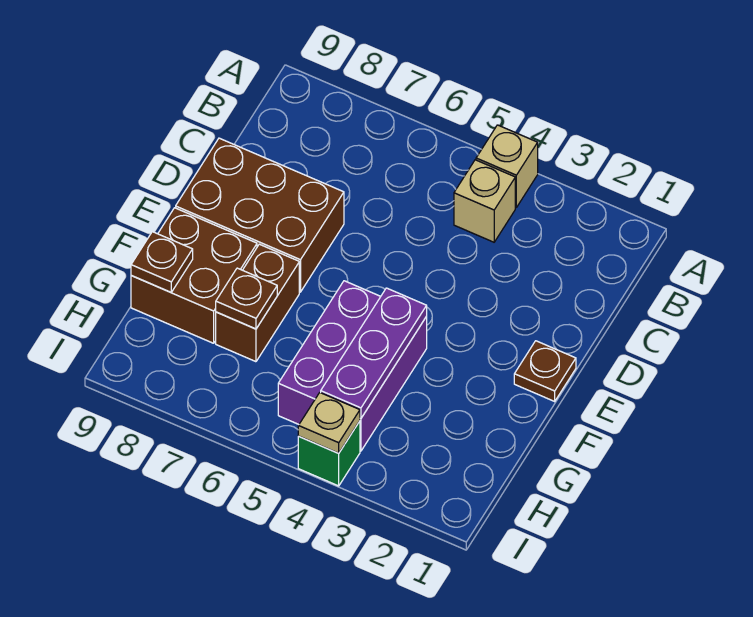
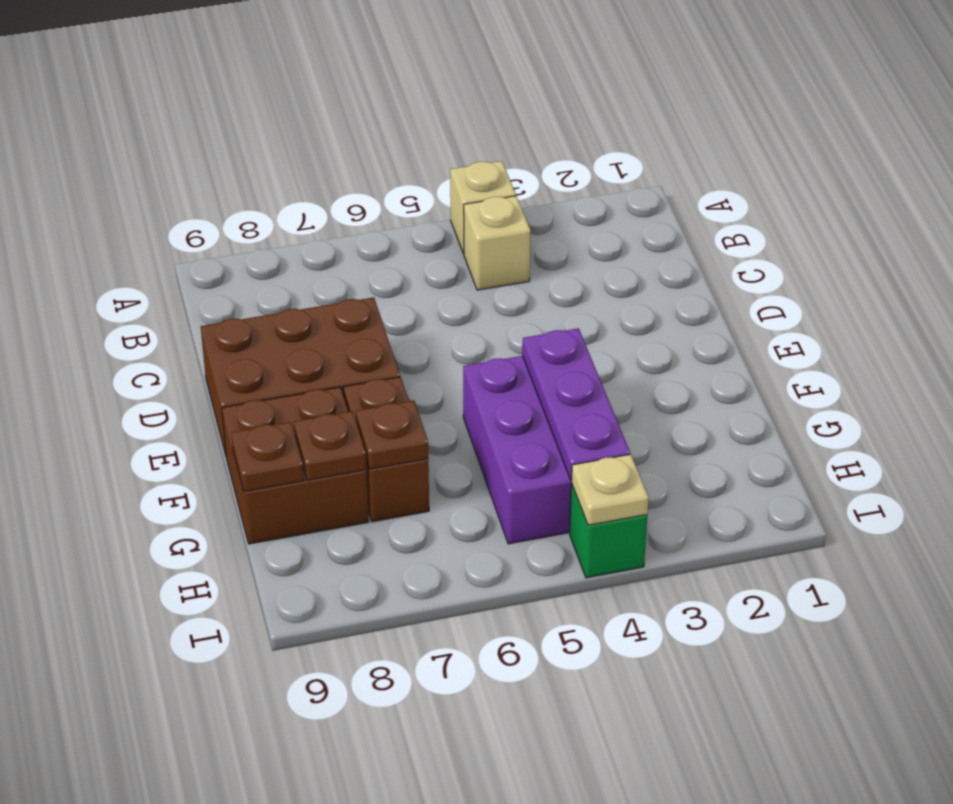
brown 1x1 plate [514,341,576,401] -> brown 1x1 plate moved to [294,411,366,480]

